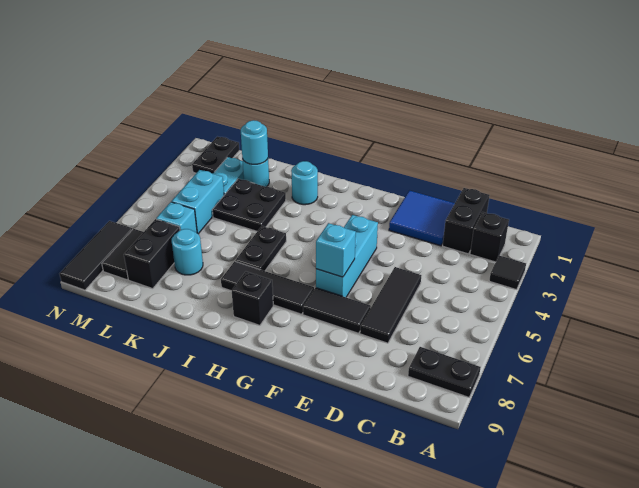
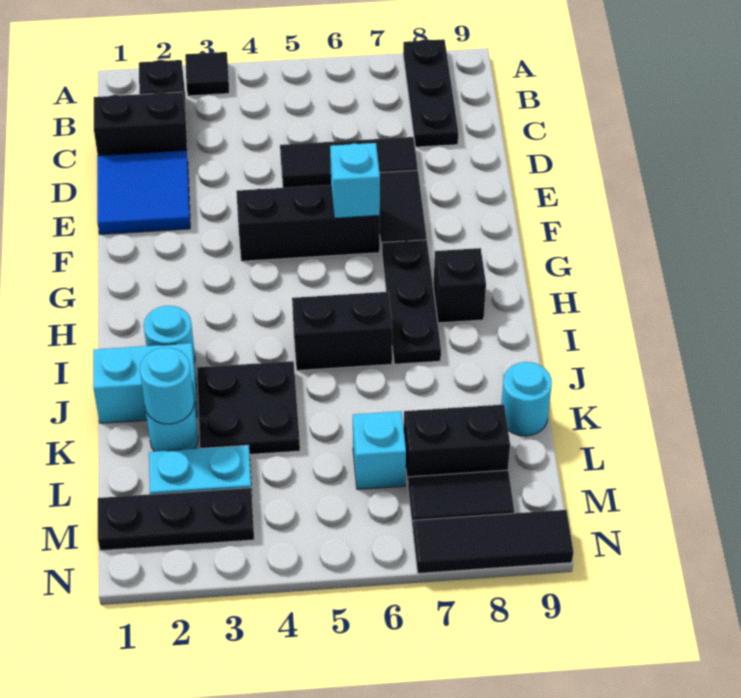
black 1x2 plate [408,347,481,397] -> black 1x3 plate [403,39,458,147]
cyan 1x3 brick [316,215,378,297] -> black 1x3 brick [236,185,380,261]
black 1x3 tile [221,261,314,314] -> black 1x3 plate [382,240,441,364]
black 1x2 plate [235,226,286,271] -> black 1x2 brick [292,292,392,371]
cyan 1x1 round brick [172,229,203,275] -> cyan 1x1 round brick moved to [501,362,552,436]
cyan 1x2 brick [171,170,224,234] -> cyan 1x2 brick moved to [93,343,197,423]
black 1x2 plate [192,137,239,174] -> black 1x3 plate [98,488,254,551]

